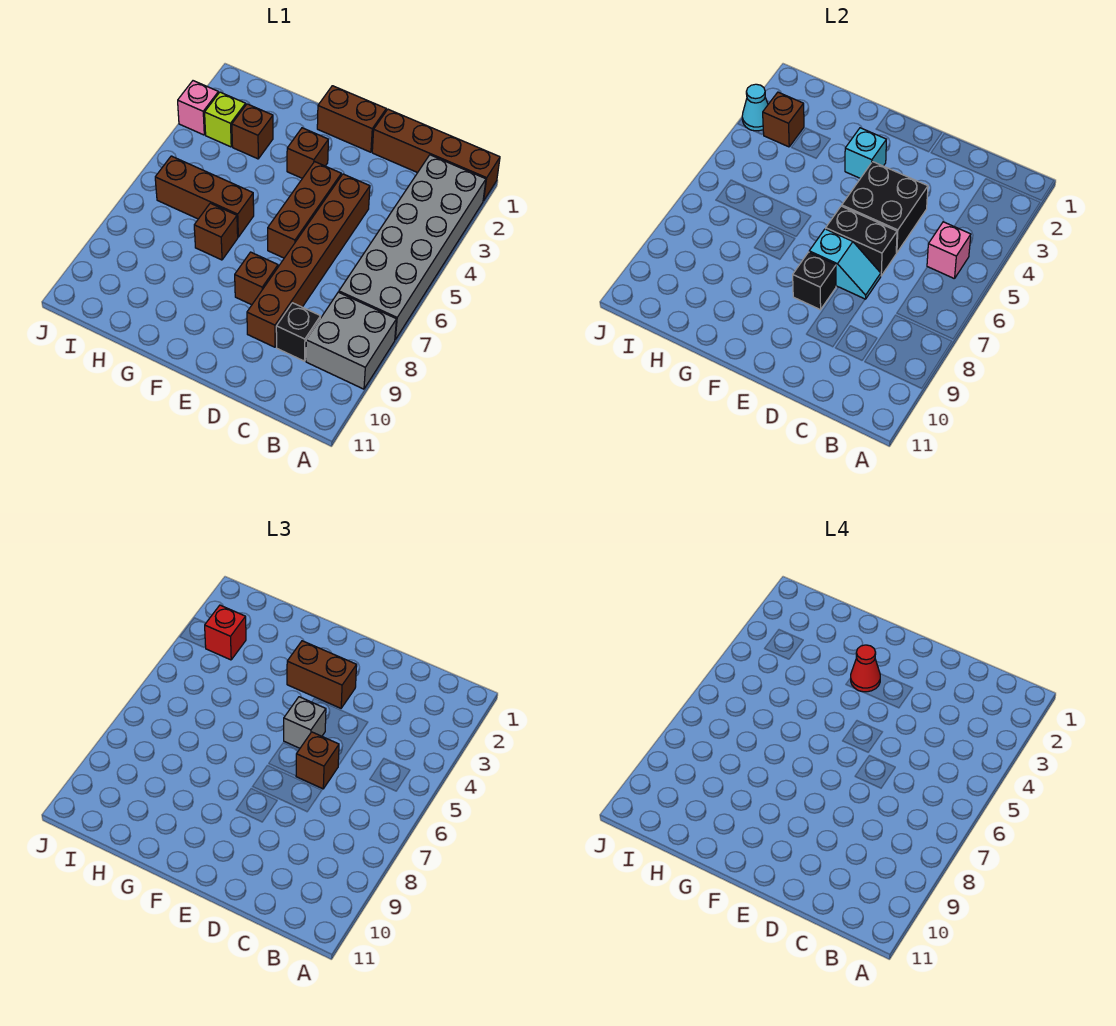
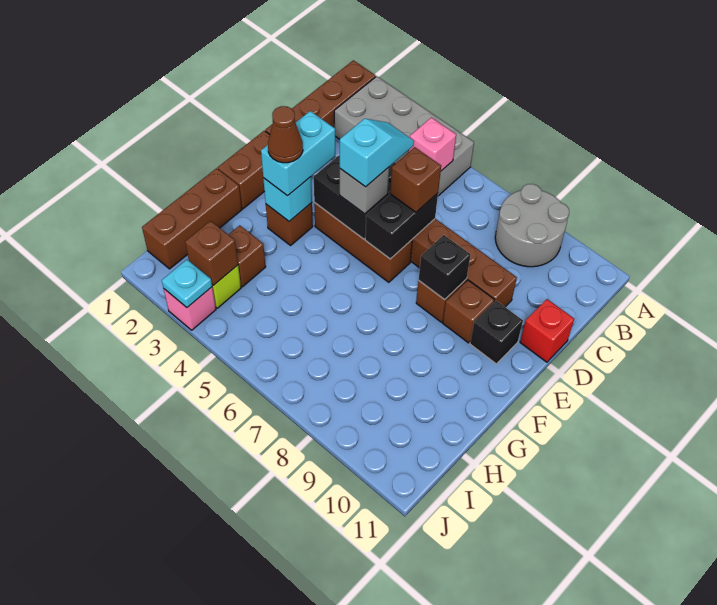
grey 2x6 brick [339,155,486,340] -> grey 2x4 brick [334,76,474,196]
grey 2x2 brick [306,292,396,389] -> grey 2x2 round brick [495,184,569,267]
black 1x1 brick [276,303,321,361] -> black 1x1 brick moved to [470,301,523,364]
cyan 1x2 slope [809,229,881,299] -> cyan 1x2 slope moved to [340,119,414,187]
brown 1x2 brick [287,641,357,708] -> cyan 1x2 brick [261,111,335,196]
red 1x1 cone [851,645,880,692] -> brown 1x1 cone [268,106,303,163]
brown 1x3 brick [155,156,254,237] -> brown 1x3 brick moved to [142,168,242,269]
brown 1x1 brick [194,203,238,260] -> brown 1x1 brick moved to [443,280,495,343]
red 1x1 brick [205,605,246,660] -> red 1x1 brick moved to [520,299,574,362]
cyan 1x1 cone [742,84,768,131] -> cyan 1x1 plate [162,260,212,307]

